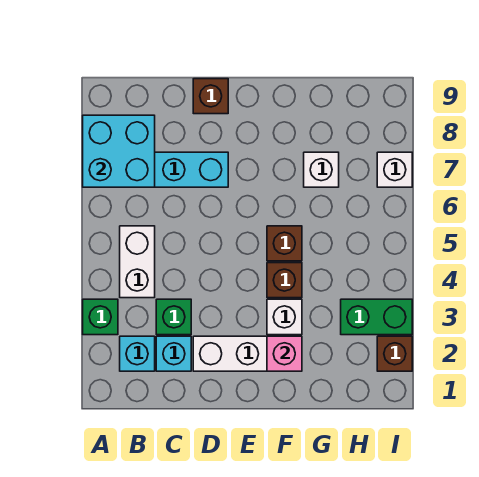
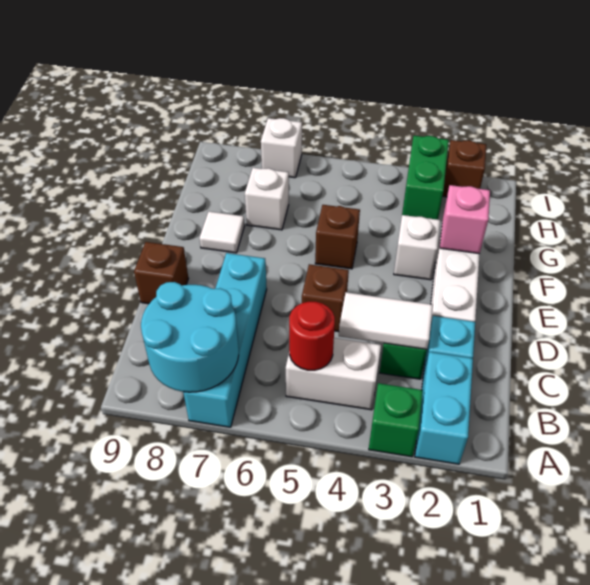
cyan 2x2 brick [83,115,155,187] -> cyan 2x2 round brick [141,282,239,392]
cyan 1x1 brick [120,336,155,371] -> cyan 1x2 brick [415,352,473,464]
none -> red 1x1 round brick [289,302,335,370]
none -> white 1x2 tile [339,292,433,349]
brown 1x1 brick [267,263,302,298] -> brown 1x1 brick moved to [302,264,349,332]
none -> white 1x1 tile [199,212,245,253]

